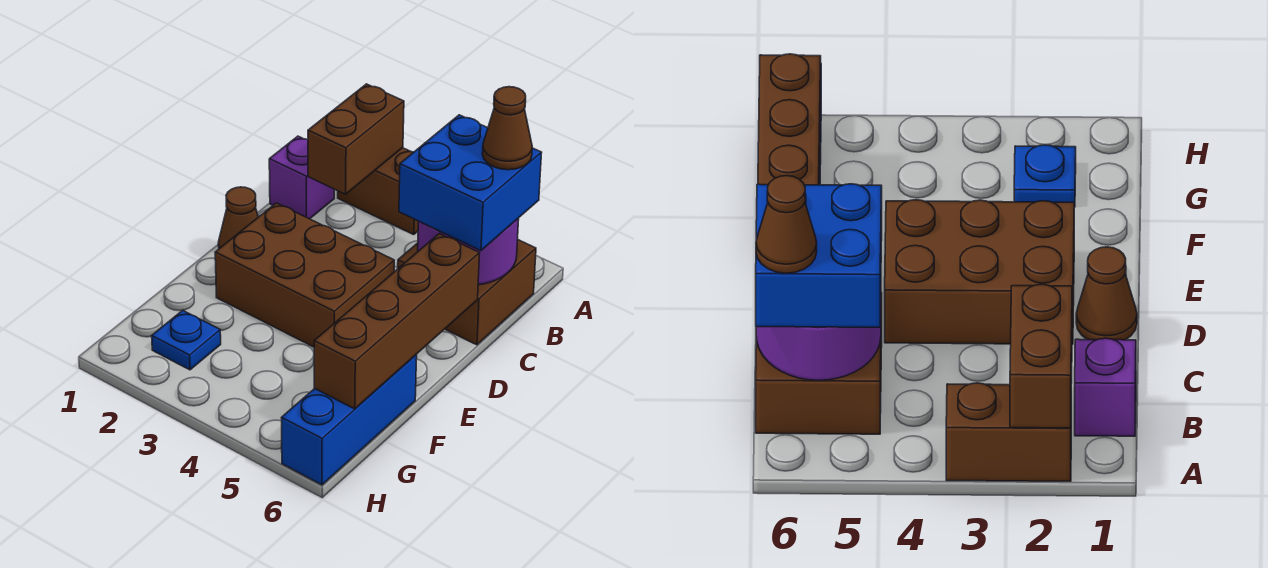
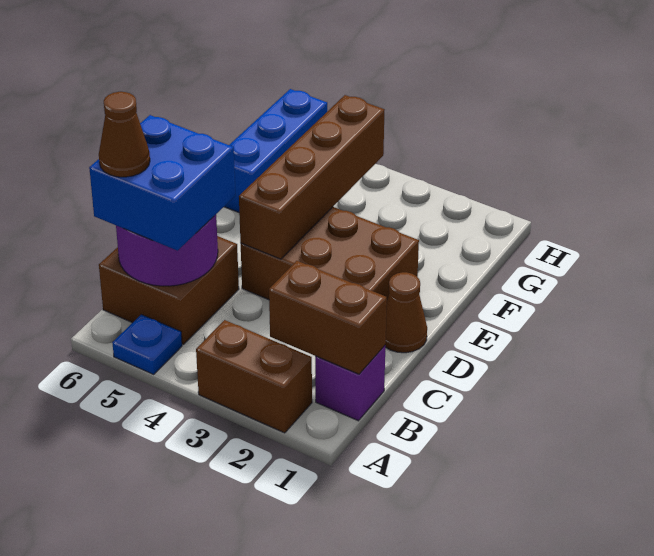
brown 1x2 brick [308,84,404,194] -> brown 1x2 brick turned to [269,261,387,374]
brown 1x4 brick [314,234,479,409] -> brown 1x4 brick moved to [239,95,384,259]
blue 1x1 plate [152,310,221,370] -> blue 1x1 plate moved to [112,314,182,374]

